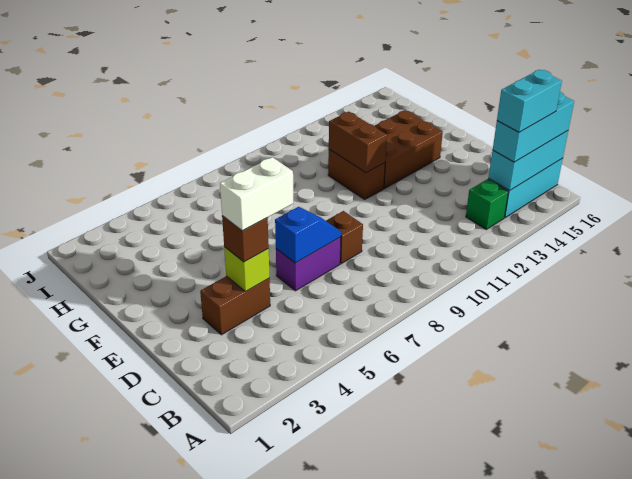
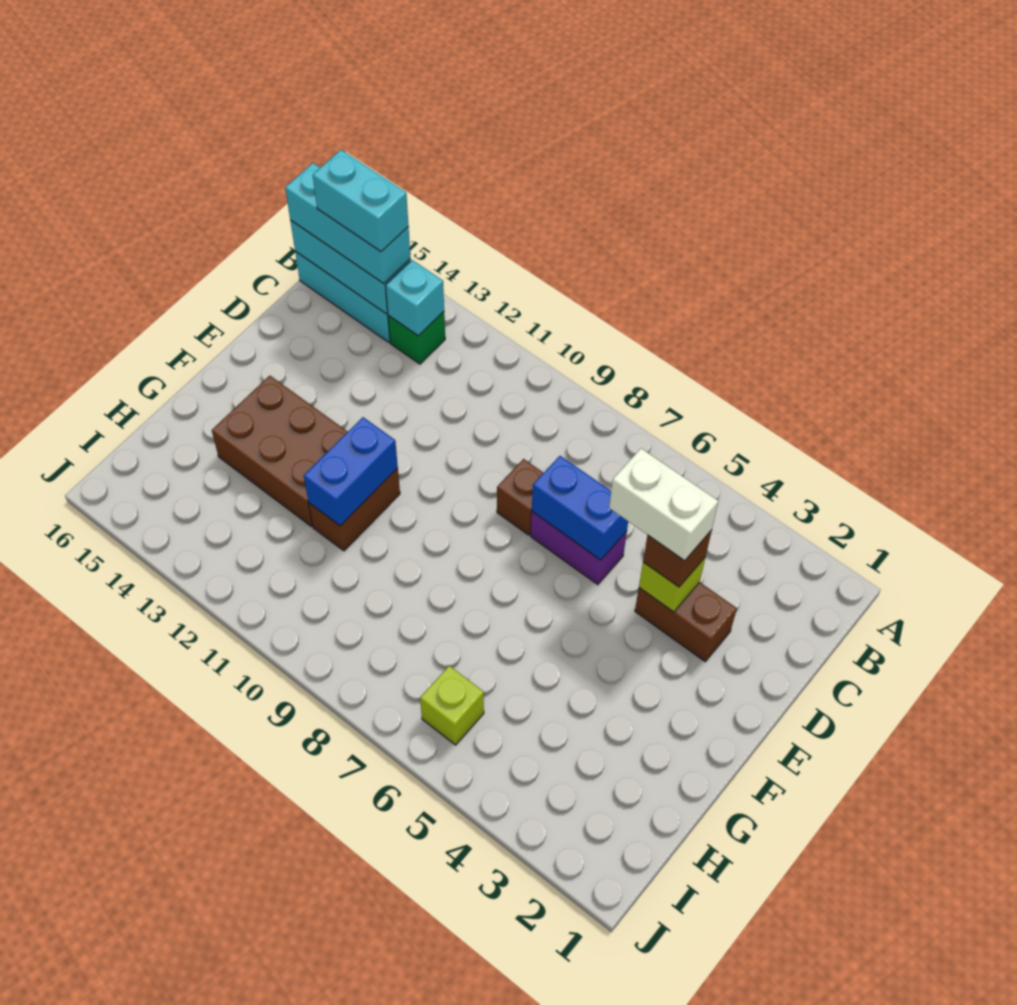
none -> cyan 1x1 brick [385,260,444,336]
blue 1x2 slope [275,207,341,263] -> blue 1x2 brick [532,456,628,560]
brown 1x2 brick [329,112,387,173] -> blue 1x2 brick [304,417,398,526]
none -> lime 1x1 brick [420,666,484,745]

